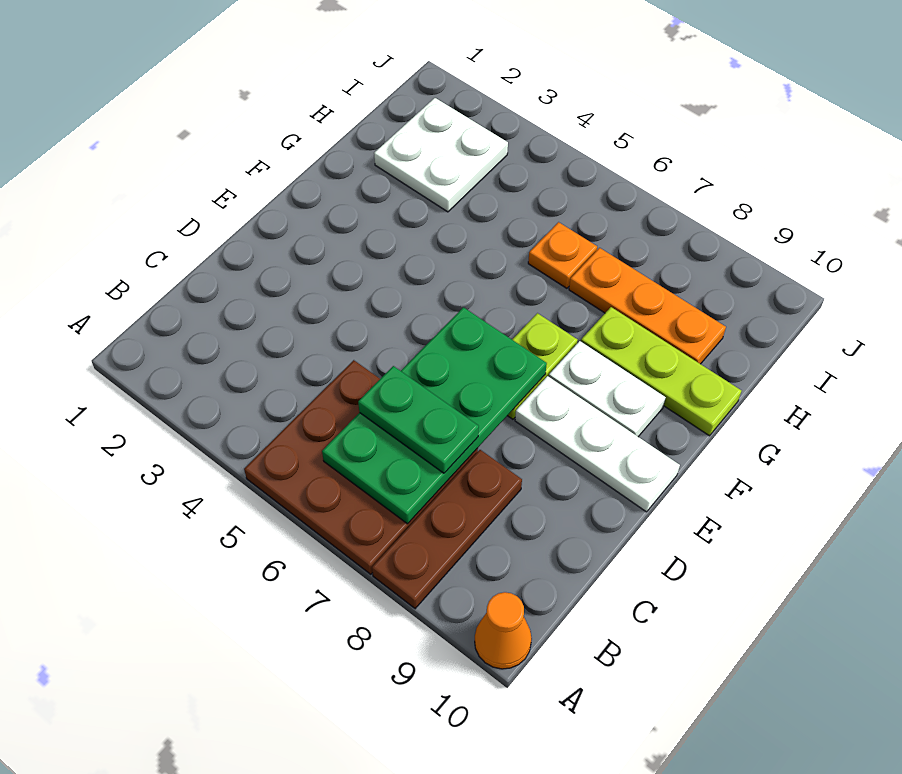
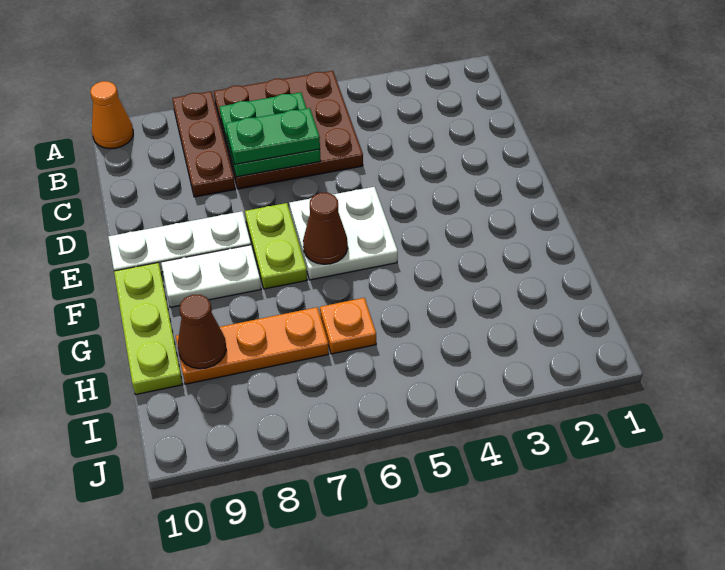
green 2x4 plate [322,307,547,524] -> green 2x2 plate [219,92,321,177]
none -> brown 1x1 cone [303,193,348,264]
lime 1x3 plate [581,307,741,436] -> lime 1x3 plate turned to [114,262,183,395]
white 2x2 plate [374,98,508,212] -> white 2x2 plate moved to [289,187,398,280]
none -> brown 1x1 cone [178,295,226,369]

